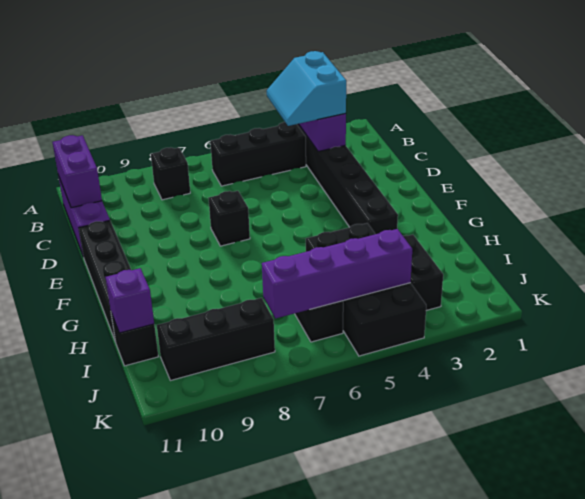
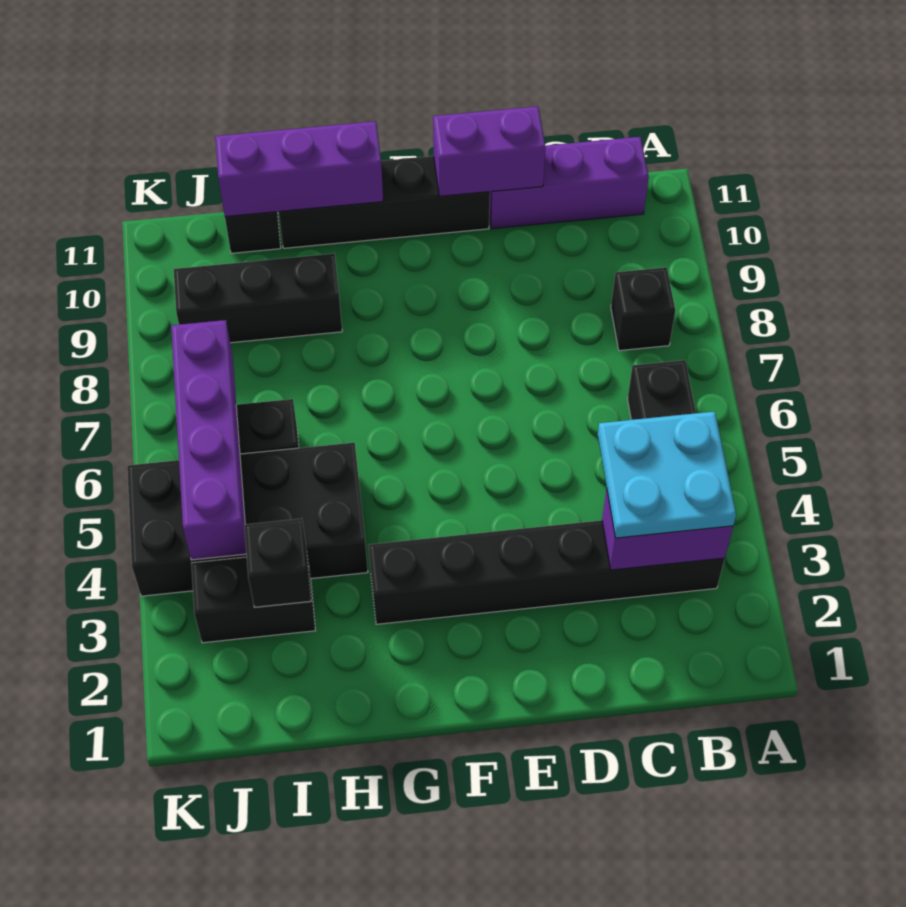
cyan 2x2 slope [267,51,346,126] -> cyan 2x2 plate [598,411,736,538]
purple 1x2 brick [52,135,102,208] -> purple 1x2 brick moved to [433,106,545,196]
black 1x1 brick [208,191,250,246] -> black 1x1 brick moved to [244,519,311,607]
purple 1x1 brick [105,268,154,333] -> purple 1x3 brick [215,121,383,217]
black 1x3 brick [157,298,275,381] -> black 1x3 brick turned to [174,254,342,343]

